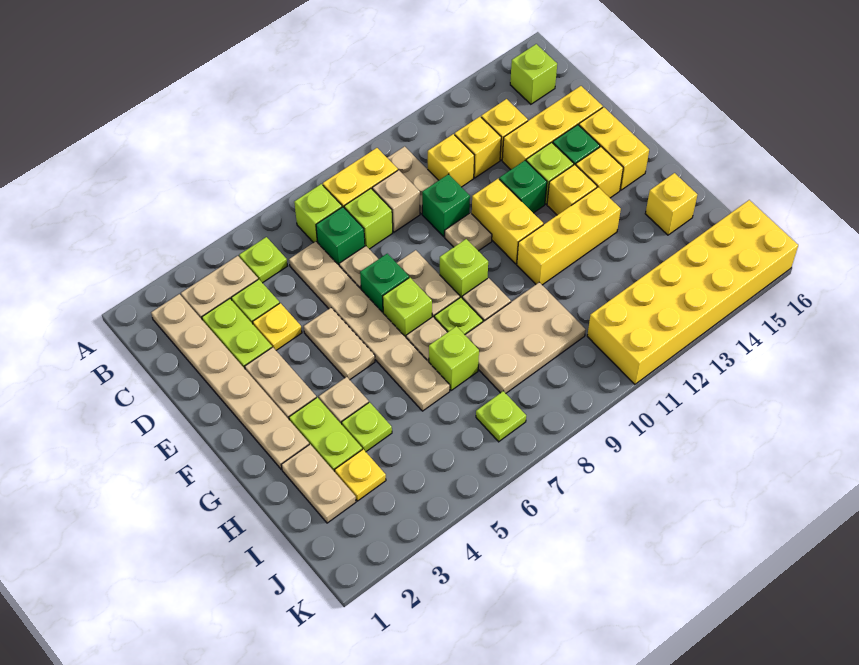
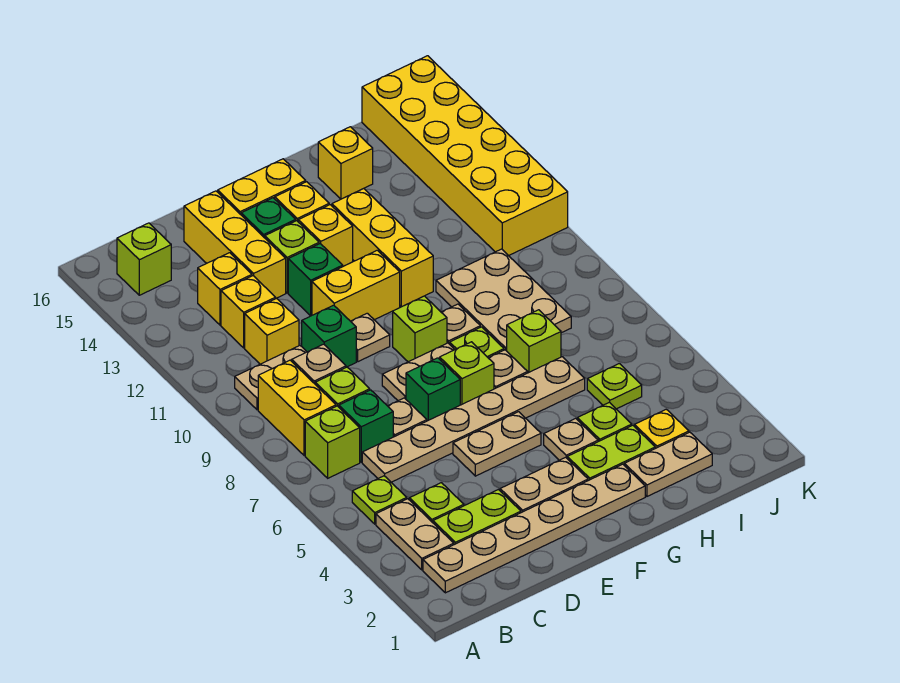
yellow 1x1 plate [253,303,302,350] -> none
lime 1x1 plate [476,391,526,442] -> lime 1x1 plate moved to [587,364,642,409]

